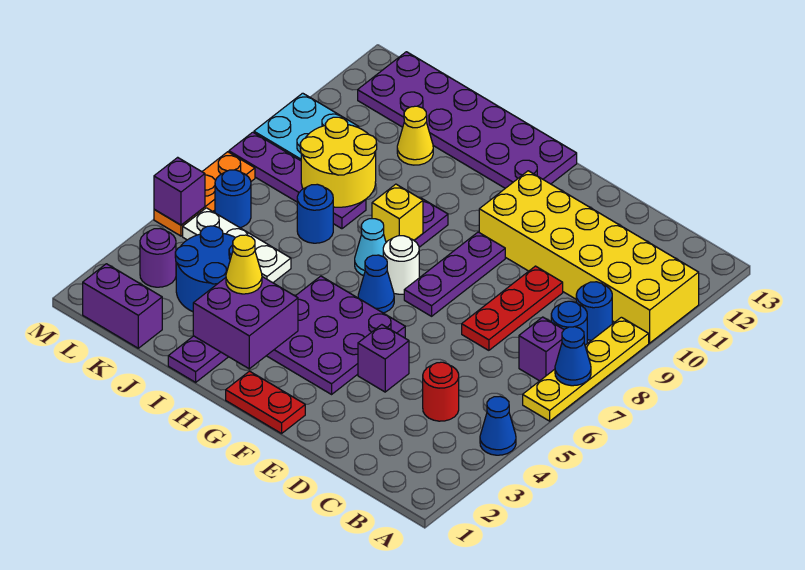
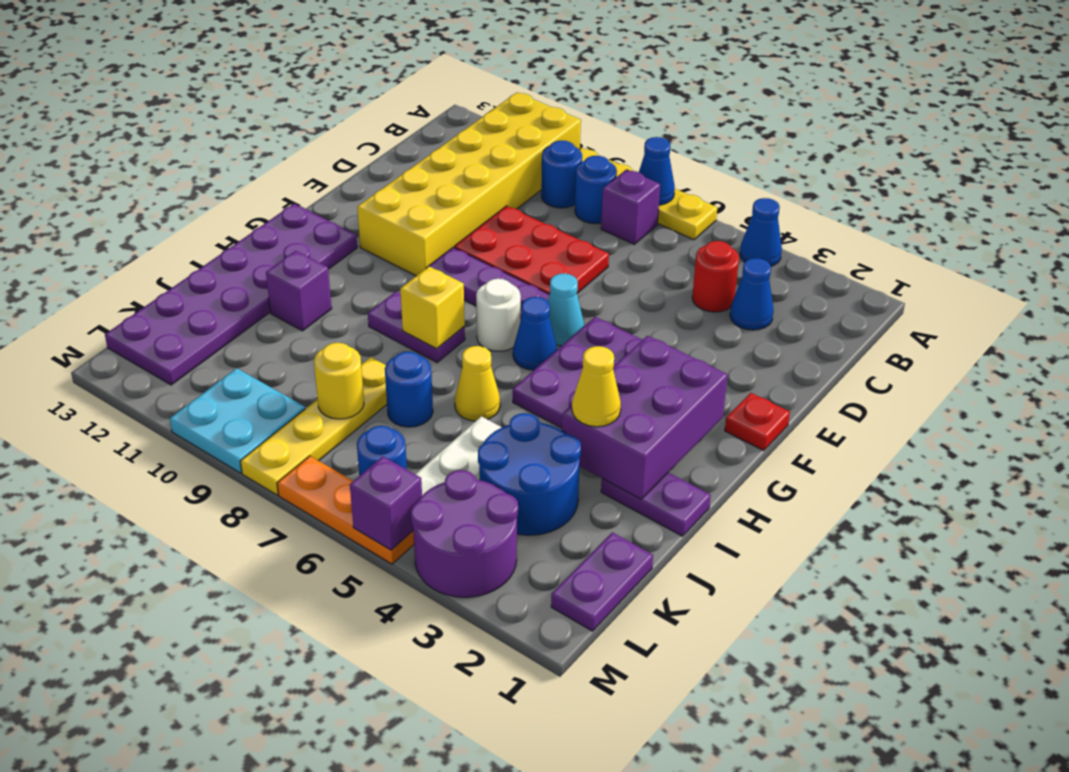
none -> blue 1x1 cone [730,258,774,330]
red 1x3 plate [462,266,563,350] -> red 2x3 plate [454,206,609,294]
purple 1x1 brick [358,325,409,392] -> purple 1x1 brick moved to [266,251,332,331]
red 1x2 plate [226,371,305,434] -> red 1x1 plate [725,393,790,451]
purple 2x2 brick [193,277,298,369] -> purple 2x3 brick [562,336,728,499]
cyan 1x1 cone [355,219,386,276] -> cyan 1x1 cone moved to [548,273,584,346]
purple 1x4 plate [229,132,366,229] -> yellow 1x4 plate [240,357,387,495]
yellow 2x2 round brick [300,117,377,207] -> yellow 1x1 round brick [314,343,364,419]
yellow 1x1 cone [397,106,433,165] -> yellow 1x1 cone moved to [455,346,500,421]
purple 1x2 brick [83,264,162,348] -> purple 1x2 plate [551,532,653,631]
purple 1x1 round brick [140,229,176,287] -> purple 2x2 round brick [411,470,518,597]

